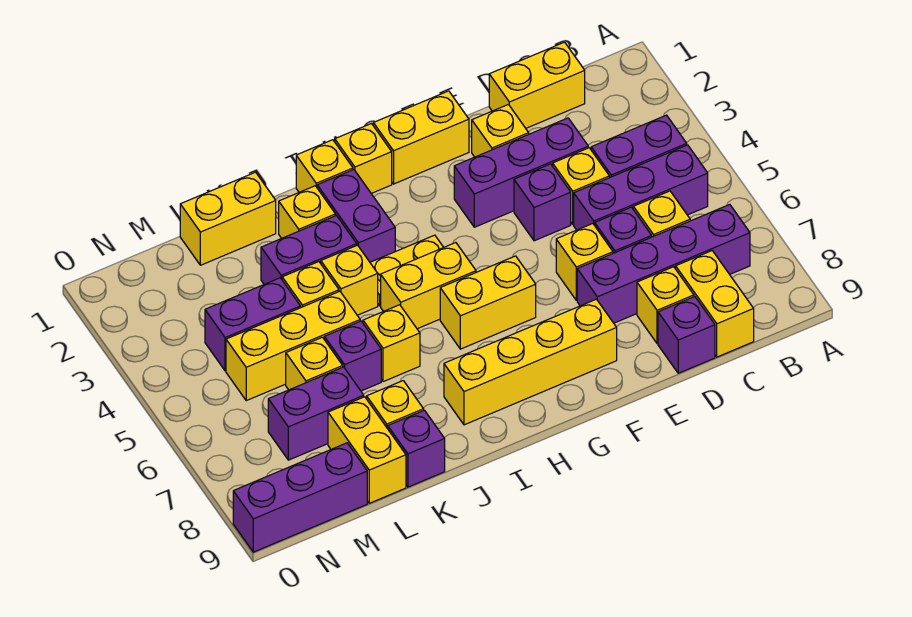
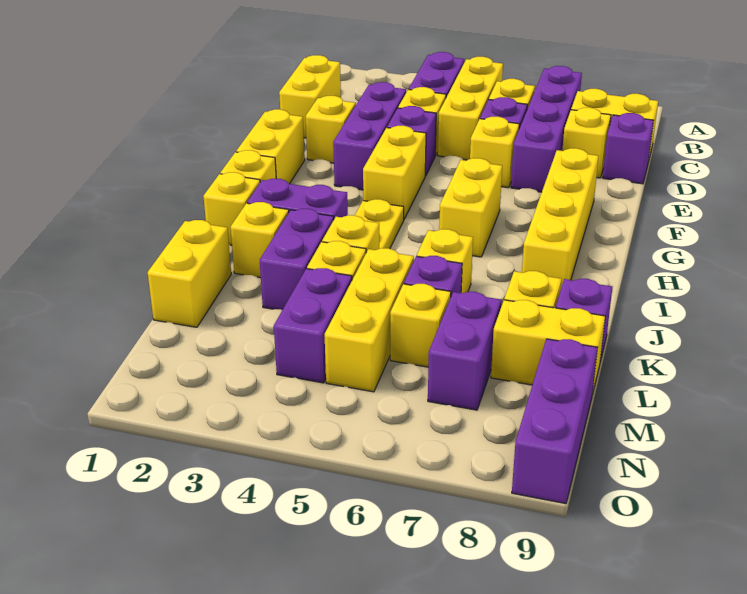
purple 1x3 brick [574,145,708,230] -> yellow 1x3 brick [438,57,503,160]
yellow 1x2 brick [381,243,476,329] -> yellow 1x2 brick moved to [363,126,426,219]

